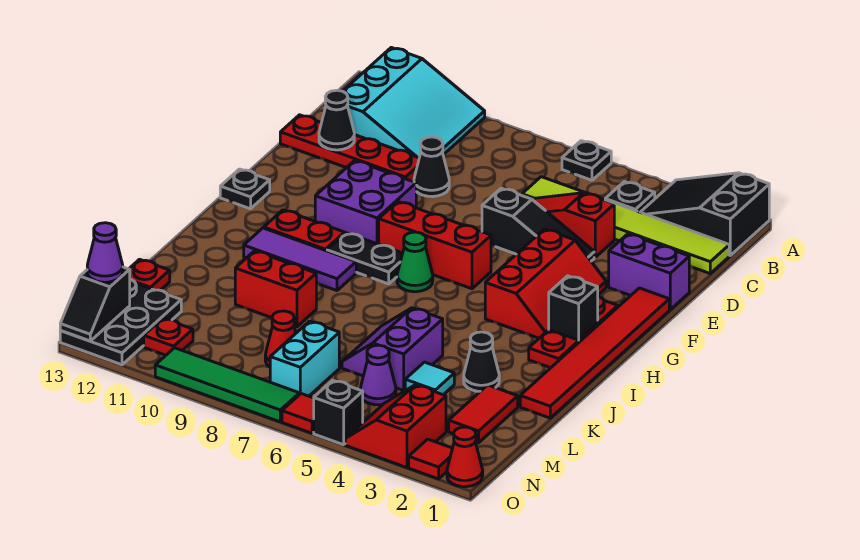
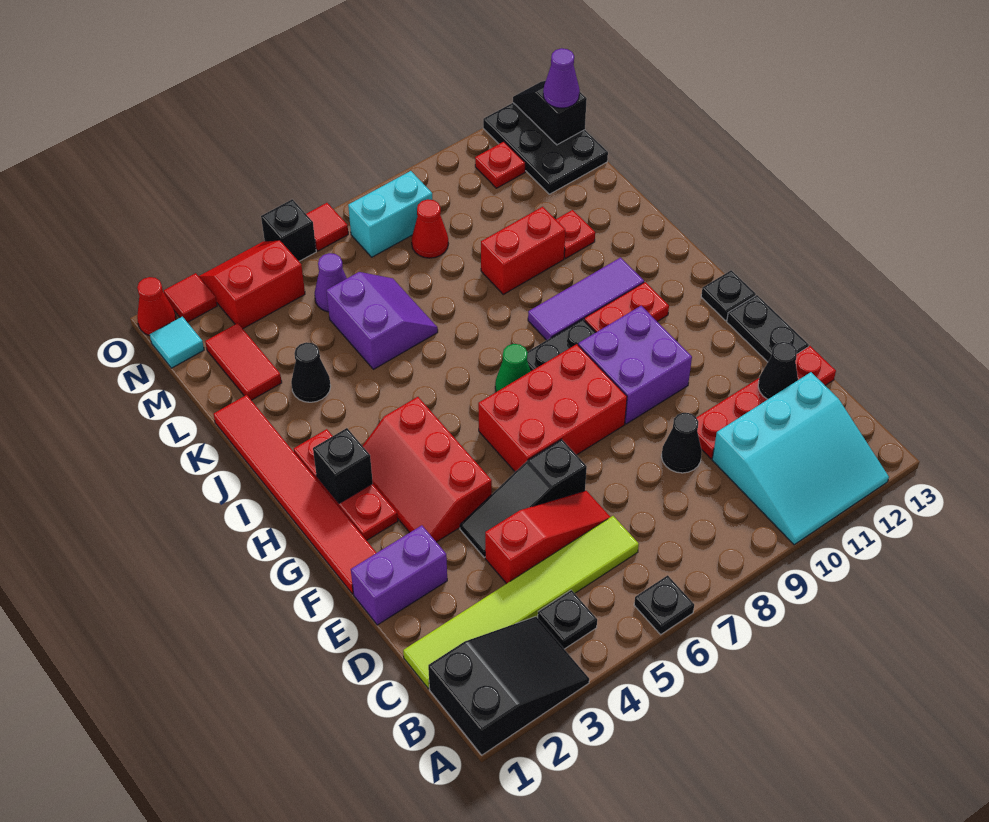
cyan 3x3 slope [343,47,485,158] -> cyan 3x3 slope turned to [712,372,889,545]
none -> black 1x2 plate [727,295,809,362]
red 1x3 brick [379,202,491,289] -> red 2x3 brick [478,344,627,472]
cyan 1x1 tile [405,362,454,395] -> cyan 1x1 tile moved to [150,317,204,368]
red 1x1 plate [129,259,170,290] -> red 1x1 plate moved to [556,210,595,258]
cyan 1x2 brick [270,321,339,396] -> cyan 1x2 brick turned to [348,171,432,257]
red 2x2 slope [345,385,446,468] -> red 2x2 slope turned to [199,240,305,329]
green 1x4 tile [155,348,299,422] -> none

